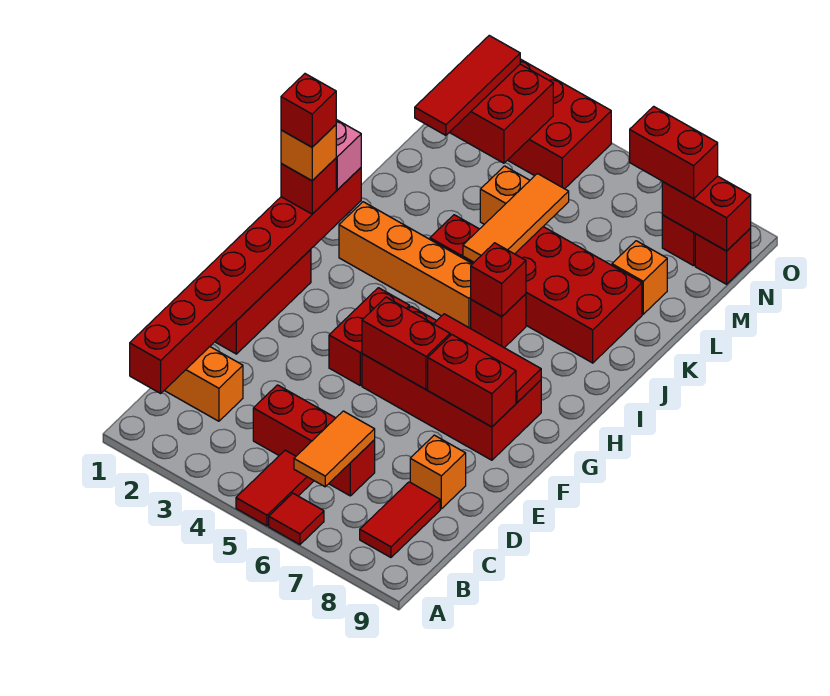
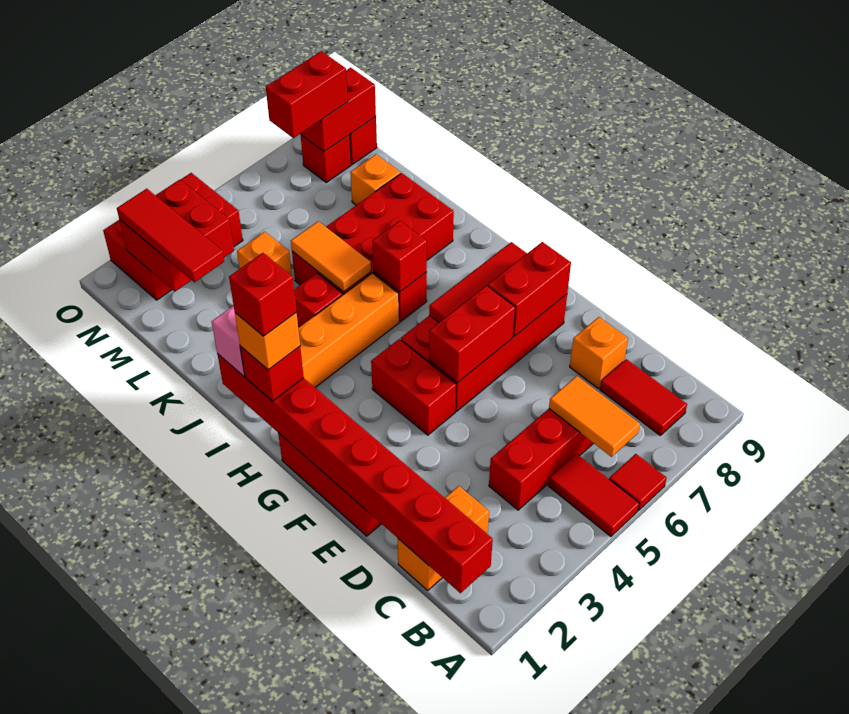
orange 1x3 tile [463,174,569,262] -> orange 1x2 tile [291,221,371,292]

